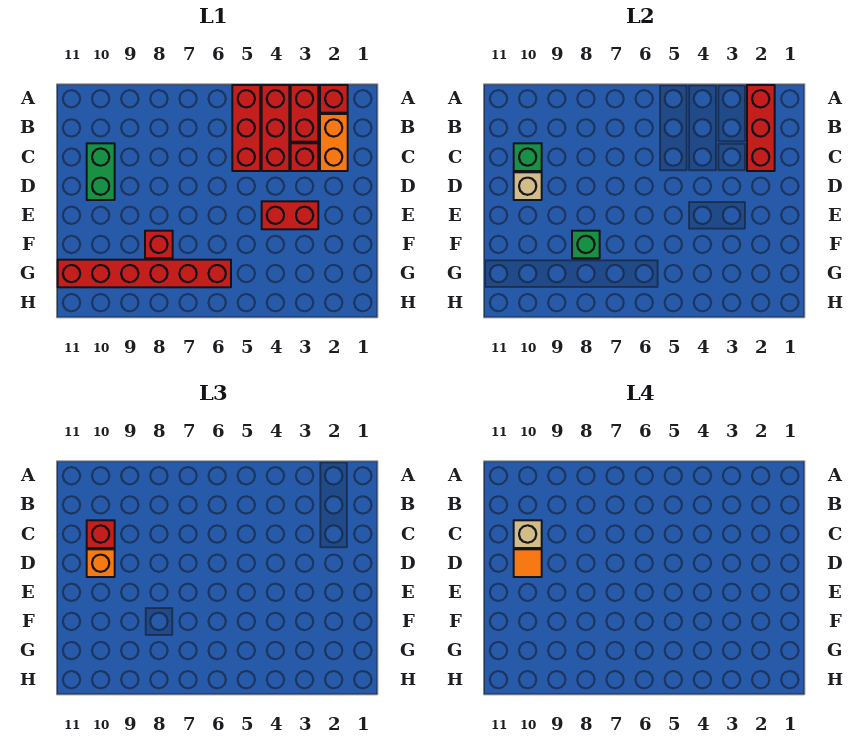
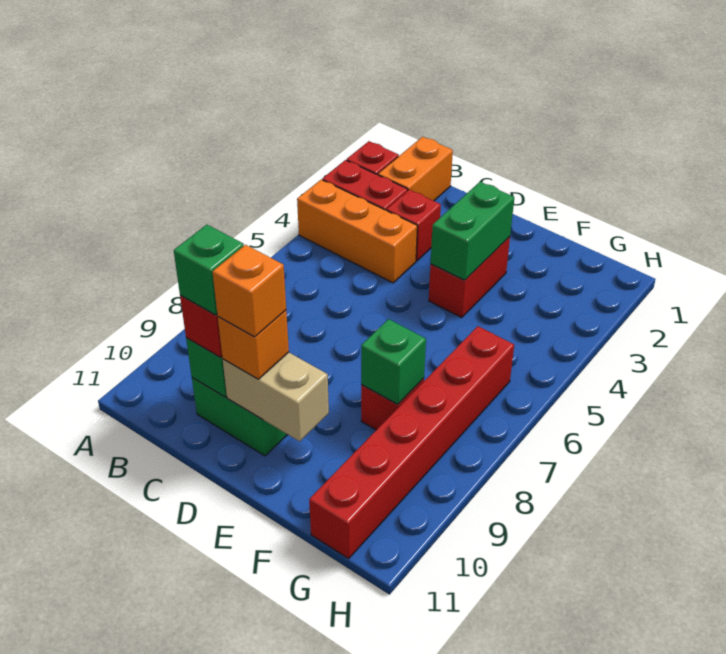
red 1x3 brick [747,85,775,171] -> none
red 1x3 brick [262,85,289,171] -> orange 1x3 brick [297,180,417,283]
red 1x3 brick [232,85,260,171] -> none
orange 1x2 brick [320,114,348,171] -> orange 1x2 brick turned to [378,137,453,201]
tan 1x1 brick [514,520,542,548] -> green 1x1 brick [174,225,244,315]
tan 1x1 brick [514,172,542,200] -> tan 1x2 brick [223,352,329,441]
orange 1x1 tile [514,549,542,577] -> orange 1x1 brick [212,245,286,337]
none -> green 1x2 brick [431,182,514,280]

